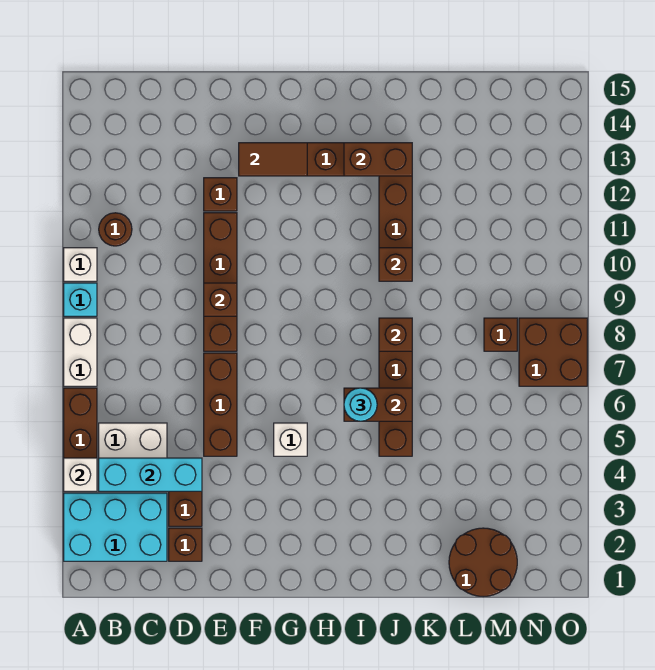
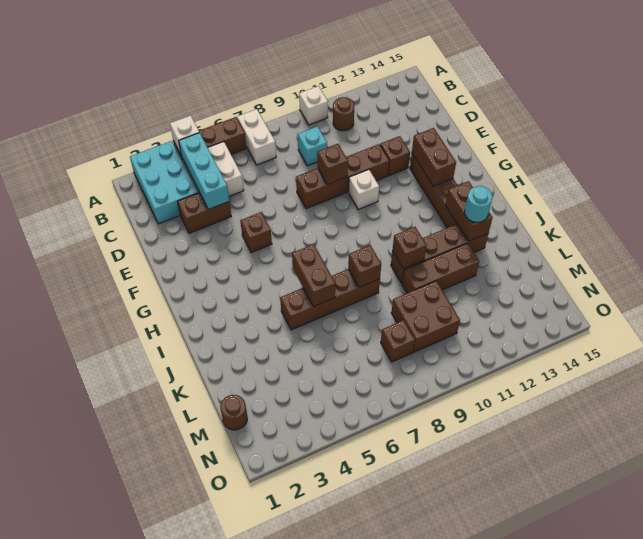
white 1x2 brick [64,318,97,386] -> white 1x2 brick turned to [237,109,276,165]
cyan 1x1 brick [64,283,97,316] -> cyan 1x1 brick moved to [298,126,327,166]
brown 1x1 brick [169,528,202,561] -> brown 1x1 brick moved to [240,212,272,253]
brown 1x3 brick [204,353,237,456] -> brown 1x3 brick moved to [402,243,479,293]
brown 1x2 tile [239,143,307,176] -> brown 1x2 brick [412,128,456,186]
white 1x1 brick [274,423,307,456] -> white 1x1 brick moved to [348,170,379,209]
cyan 1x1 round brick [344,388,377,421] -> cyan 1x1 round brick moved to [465,186,492,222]
brown 2x2 round brick [449,528,517,597] -> brown 1x1 round brick [220,395,247,430]
brown 2x2 brick [519,318,587,386] -> brown 2x2 brick moved to [391,281,460,352]

